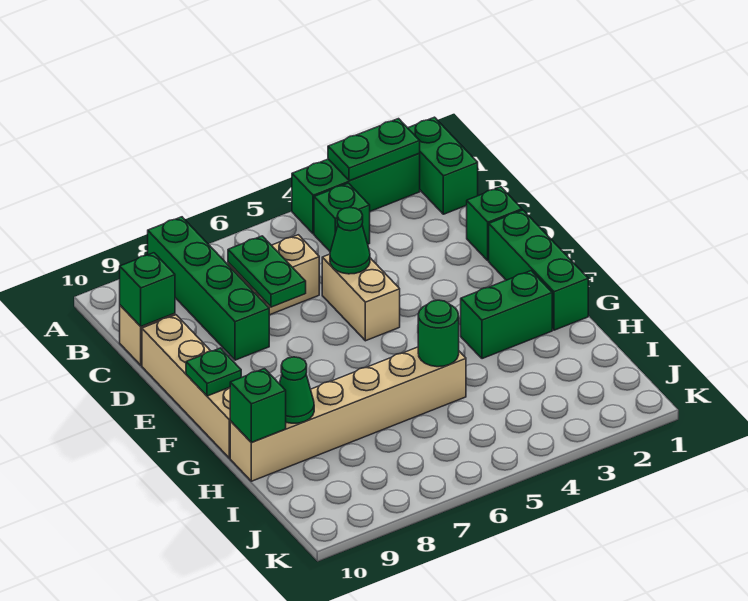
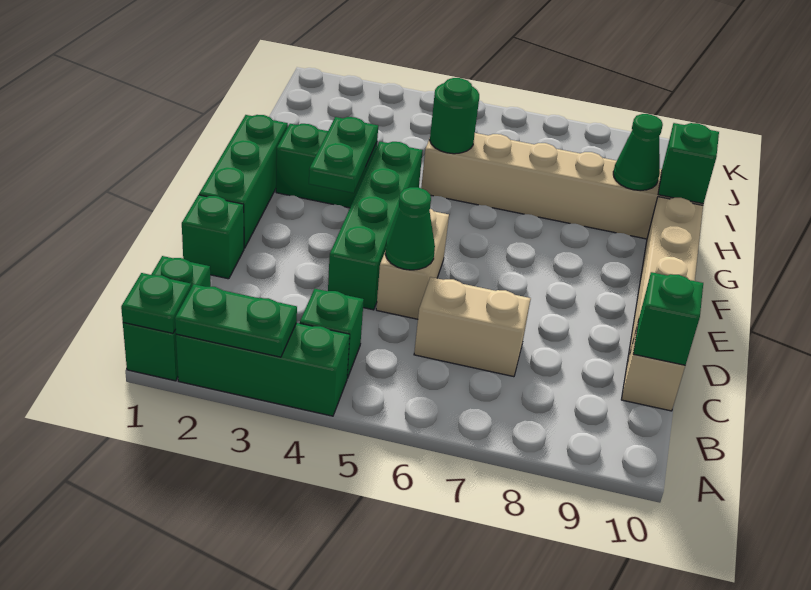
green 1x4 brick [148,217,269,360] -> green 1x4 brick moved to [328,141,423,310]
green 1x2 plate [228,236,306,307] -> green 1x2 plate moved to [309,117,378,193]
green 1x1 plate [186,348,241,396] -> green 1x1 plate moved to [121,273,191,333]

